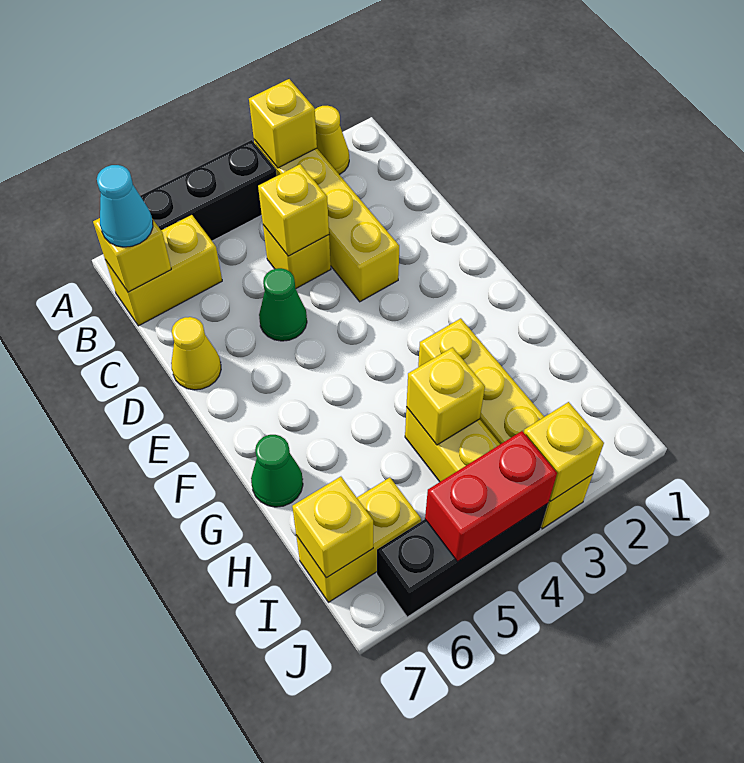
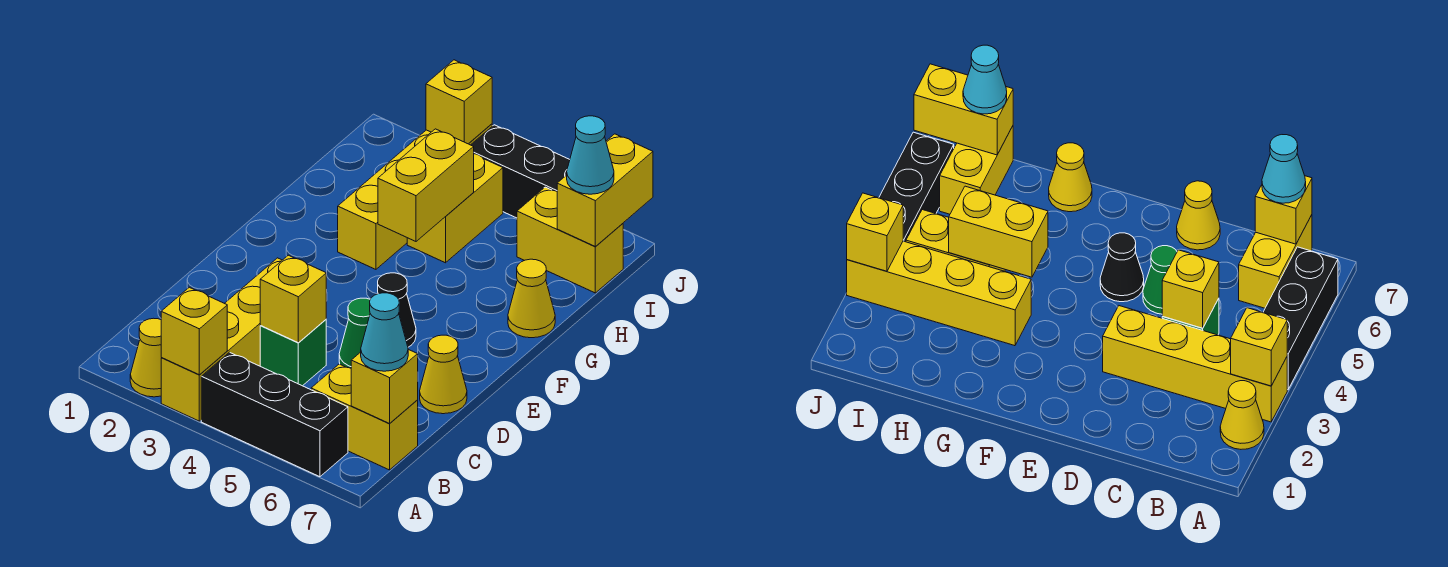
yellow 1x1 brick [263,225,331,289] -> green 1x1 brick [260,320,326,386]
none -> black 1x1 cone [378,273,416,347]
green 1x1 cone [251,435,303,507] -> yellow 1x1 cone [508,259,555,338]
yellow 1x1 brick [406,347,485,445] -> yellow 1x2 brick [378,129,474,241]
yellow 1x1 brick [292,477,373,578] -> yellow 1x2 brick [557,134,653,246]
none -> cyan 1x1 cone [567,116,614,194]
red 1x2 brick [425,431,557,562] -> none

